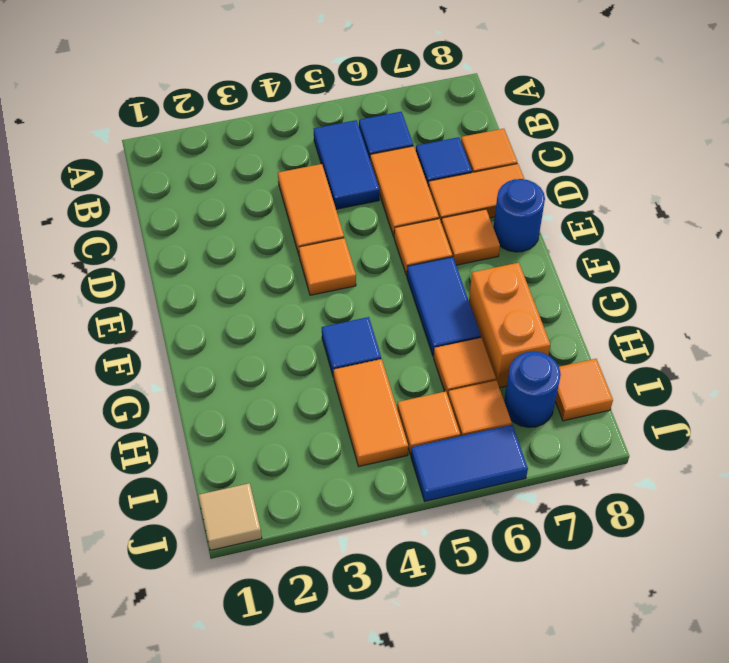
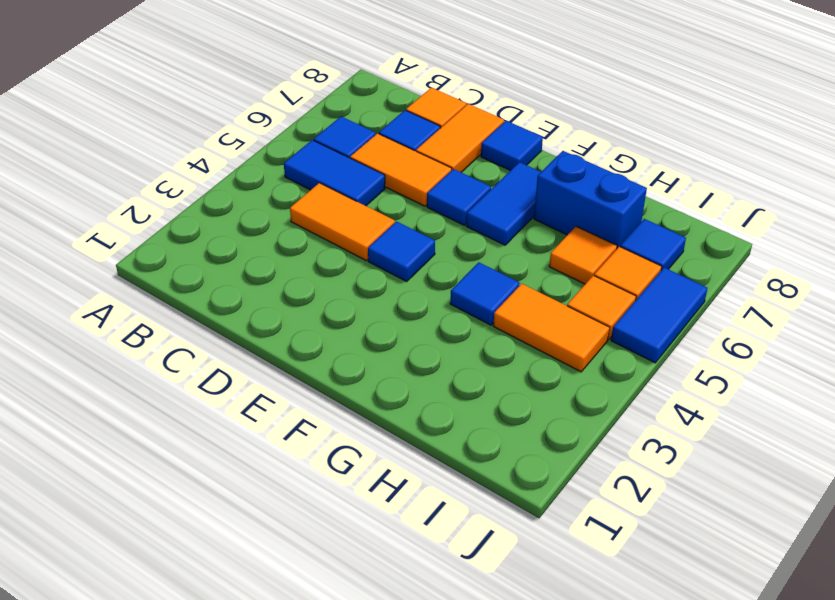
orange 1x1 tile [299,238,356,295] -> blue 1x1 tile [368,221,435,281]
orange 1x1 tile [394,219,452,275] -> blue 1x1 tile [427,169,491,225]
orange 1x1 tile [441,209,500,265] -> none
blue 1x1 round brick [494,179,545,252] -> blue 1x1 tile [481,121,543,171]
blue 1x2 tile [407,257,481,356] -> blue 1x2 tile turned to [467,162,541,245]
orange 1x2 brick [469,263,550,388] -> blue 1x2 brick [534,151,647,248]
blue 1x1 round brick [504,351,561,427] -> blue 1x1 tile [620,219,686,270]
orange 1x1 tile [555,359,613,421] -> none
tan 1x1 tile [198,483,262,550] -> none

